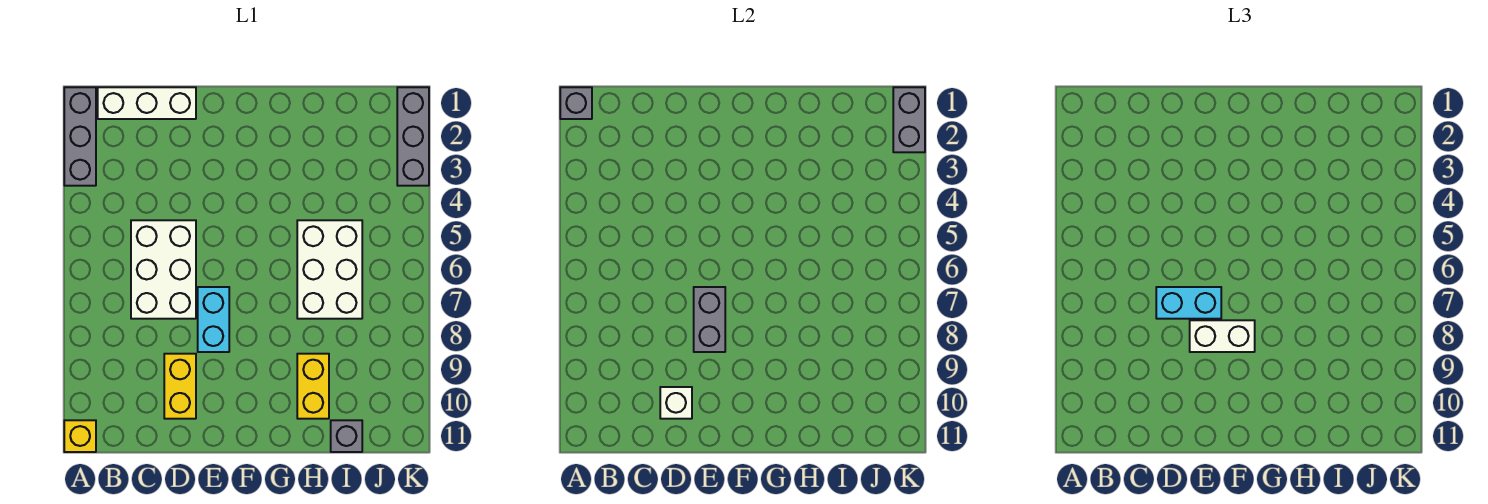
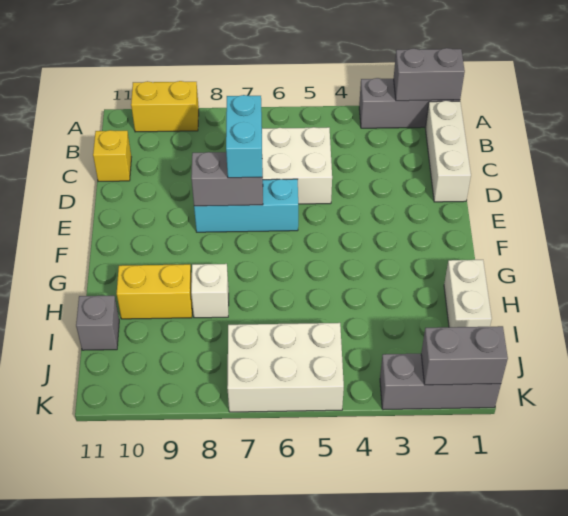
grey 1x1 brick [560,87,592,119] -> grey 1x2 brick [394,48,465,101]
yellow 1x1 brick [64,420,96,452] -> yellow 1x1 brick moved to [93,130,131,181]
yellow 1x2 brick [164,354,196,419] -> yellow 1x2 brick moved to [131,81,199,132]
white 1x1 brick [660,387,692,419] -> white 1x1 brick moved to [191,264,229,318]
cyan 1x2 brick [198,287,229,352] -> cyan 1x3 brick [194,179,298,232]
white 1x2 brick [1190,320,1255,352] -> white 1x2 brick moved to [444,260,492,327]
white 2x3 brick [297,220,362,319] -> white 2x3 brick moved to [227,323,344,412]

